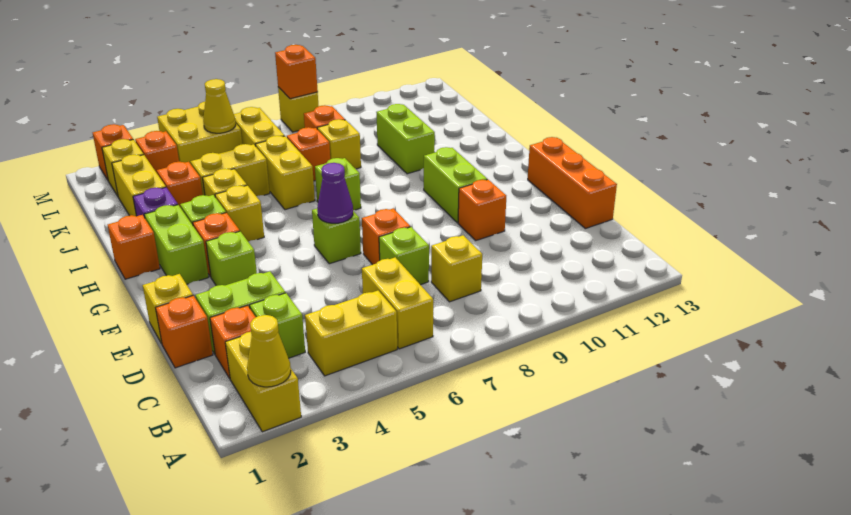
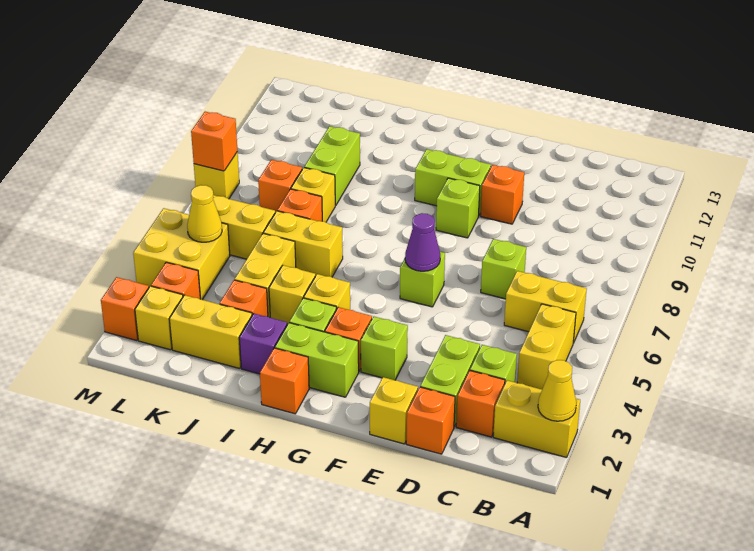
yellow 1x1 brick [431,235,482,302] -> none
orange 1x3 brick [528,137,617,229] -> none
orange 1x1 brick [362,208,410,265] -> none
lime 1x1 brick [315,158,361,210] -> lime 1x1 brick moved to [436,178,480,238]
lime 1x2 brick [376,104,435,174] -> lime 1x2 brick turned to [304,126,360,205]

